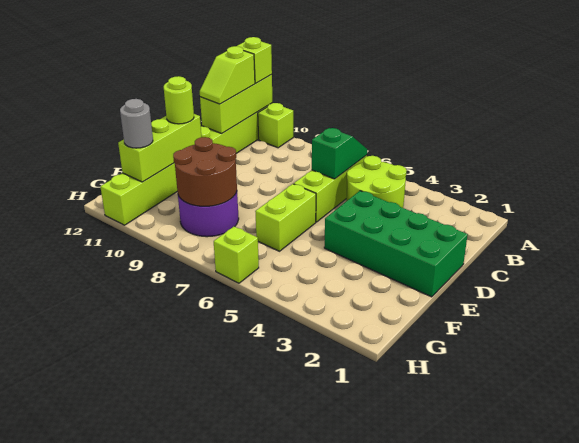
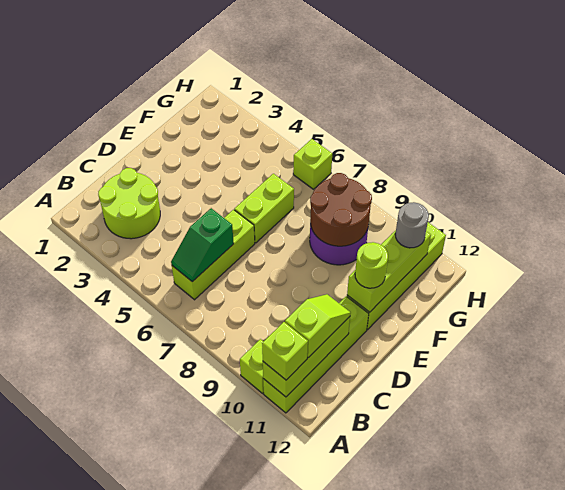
lime 2x2 round brick [346,156,407,208] -> lime 2x2 round brick moved to [98,168,160,239]
green 2x4 brick [324,191,468,297] -> none

